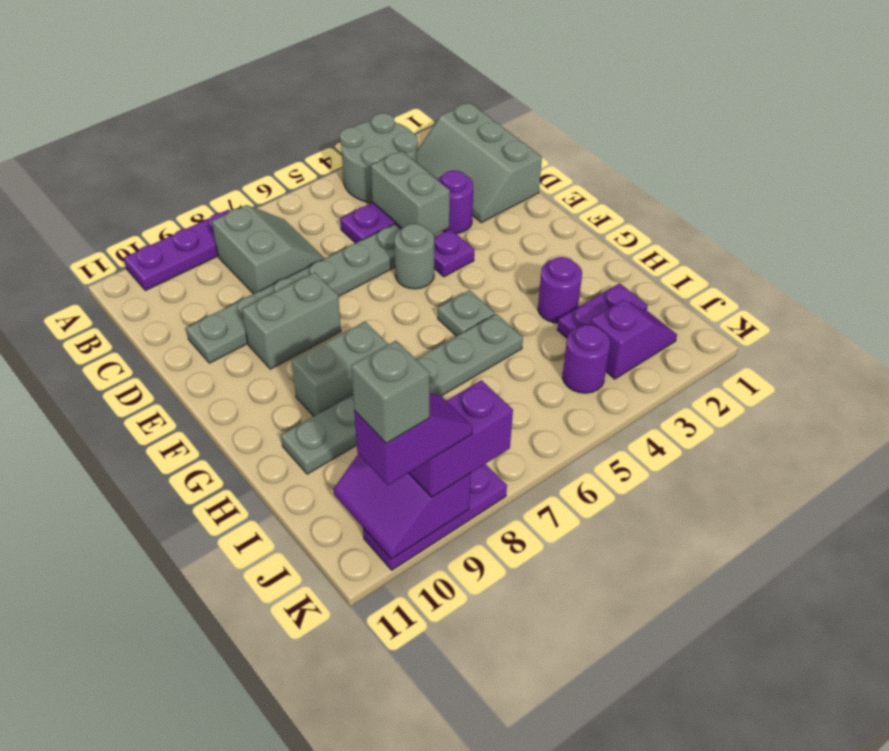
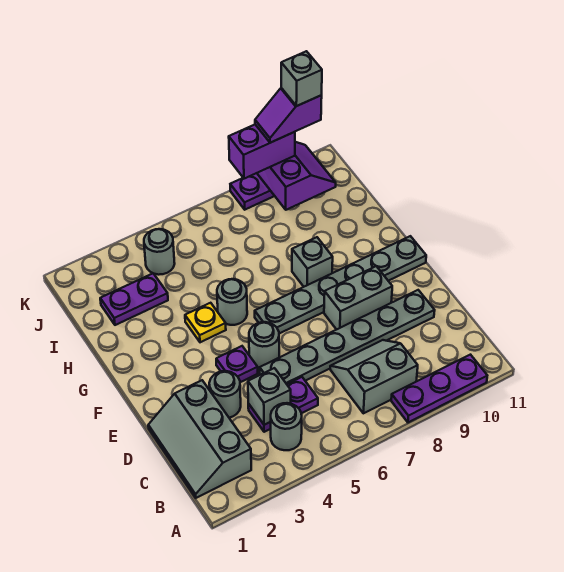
grey 2x2 round brick [340,113,418,203] -> grey 1x1 round brick [271,403,302,450]
grey 2x3 slope [417,102,542,223] -> grey 2x3 slope turned to [148,380,251,498]
grey 2x2 slope [212,205,325,294] -> grey 2x2 slope turned to [330,340,418,413]
grey 1x2 brick [371,151,450,235] -> grey 1x1 brick [248,368,291,425]
purple 1x1 round brick [437,170,473,233] -> grey 1x1 round brick [209,371,241,418]
none -> yellow 1x1 plate [185,303,226,342]
grey 1x1 plate [438,290,495,336] -> grey 1x1 round brick [217,279,247,325]
grey 1x2 brick [291,322,389,416] -> grey 1x1 brick [292,237,333,287]
purple 1x1 round brick [538,257,582,323] -> none
grey 1x6 plate [281,314,523,474] -> grey 1x6 plate moved to [255,236,426,334]
purple 1x2 slope [591,300,677,379] -> none
purple 1x1 round brick [562,325,610,393] -> grey 1x1 round brick [144,229,175,275]

